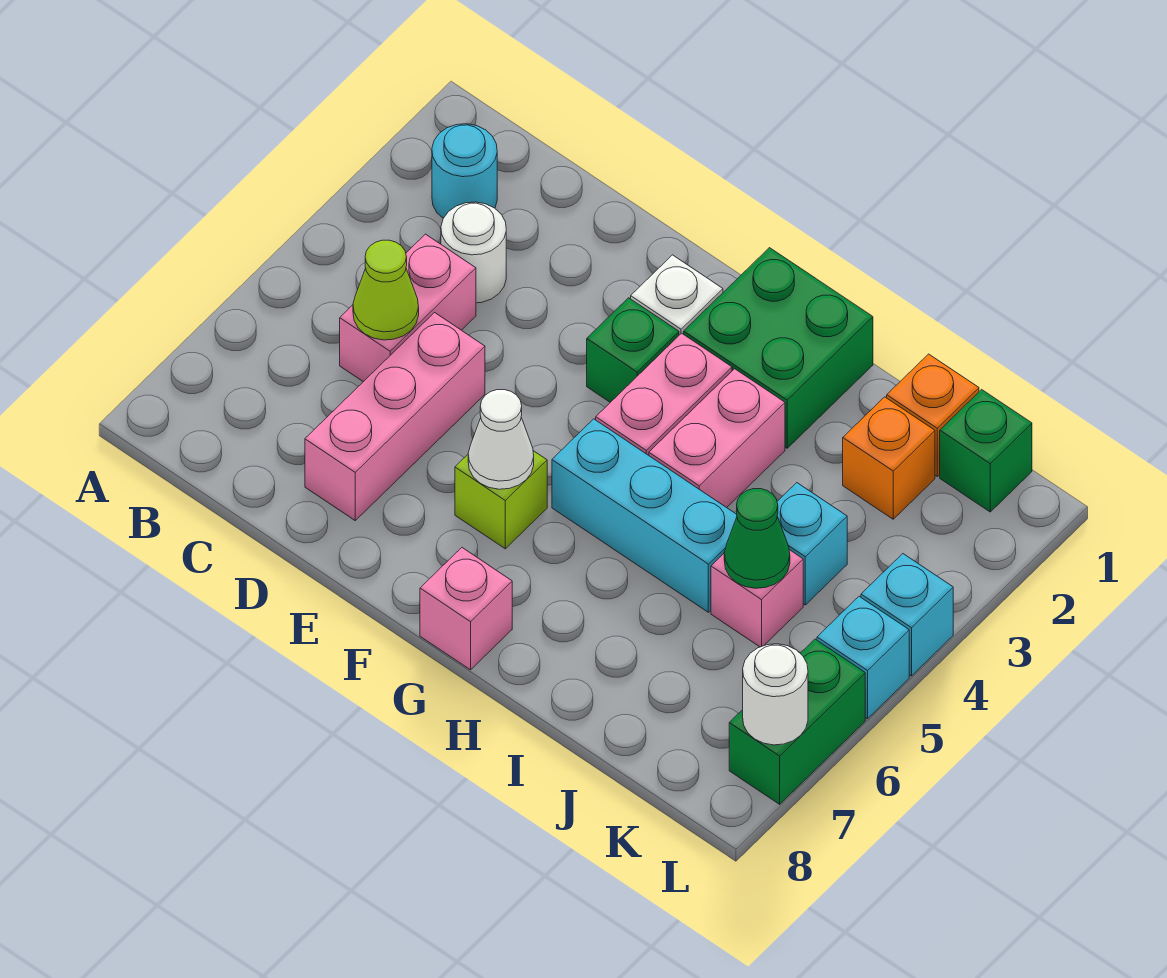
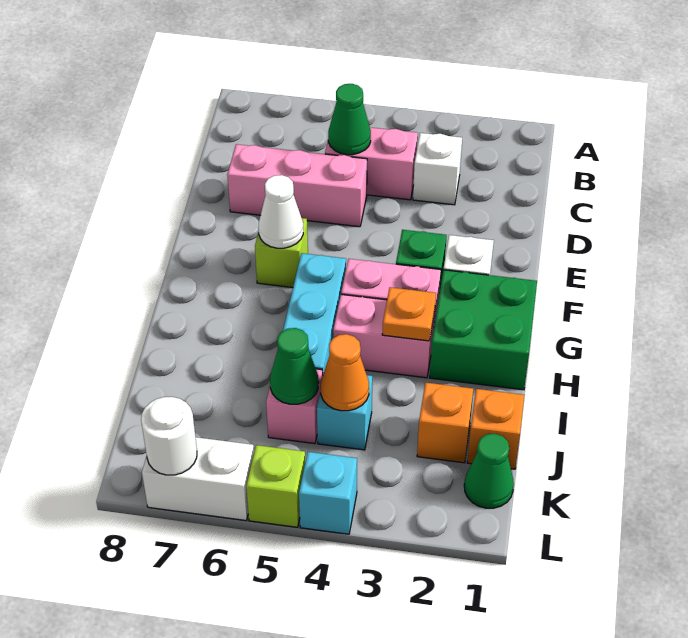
cyan 1x1 round brick [432,124,497,218] -> none
white 1x1 round brick [441,202,506,303] -> white 1x1 brick [413,133,462,205]
lime 1x1 cone [353,240,419,340] -> green 1x1 cone [328,84,371,155]
pink 1x1 brick [420,548,512,670] -> none
none -> orange 1x1 plate [382,287,436,341]
none -> orange 1x1 cone [321,334,369,411]
green 1x1 brick [940,390,1032,512] -> green 1x1 cone [464,434,514,508]
cyan 1x1 brick [817,597,909,719] -> lime 1x1 brick [246,445,305,527]
green 1x2 brick [729,639,865,804] -> white 1x2 brick [142,437,254,520]

